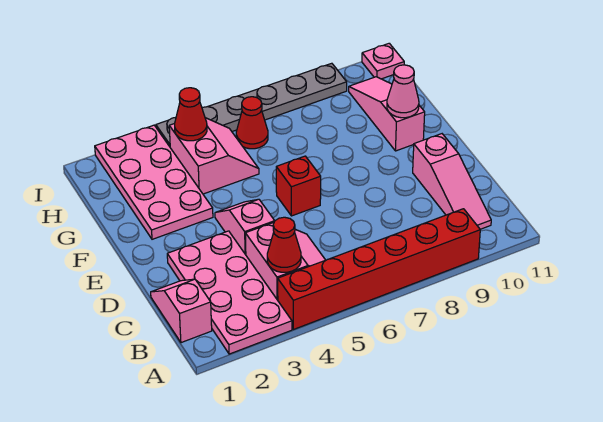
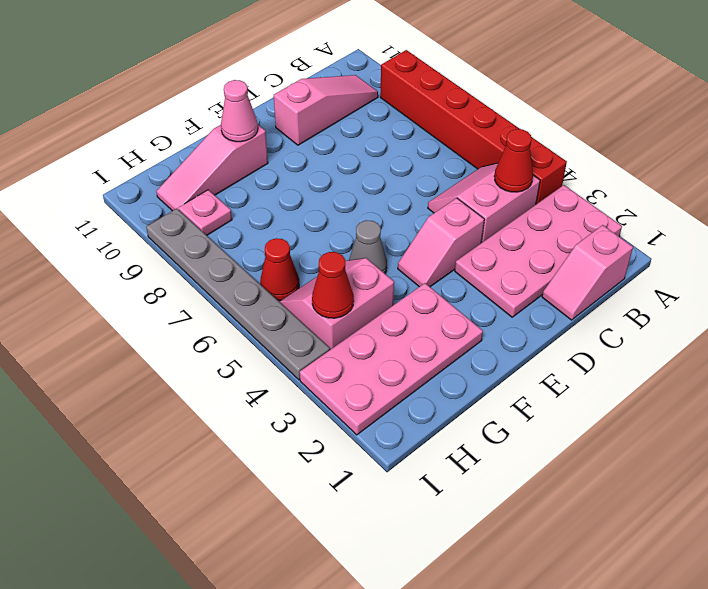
red 1x1 brick [276,156,321,216] -> none
none -> grey 1x1 cone [349,220,387,273]
pink 1x1 plate [362,43,404,79] -> pink 1x1 plate moved to [178,190,232,235]

